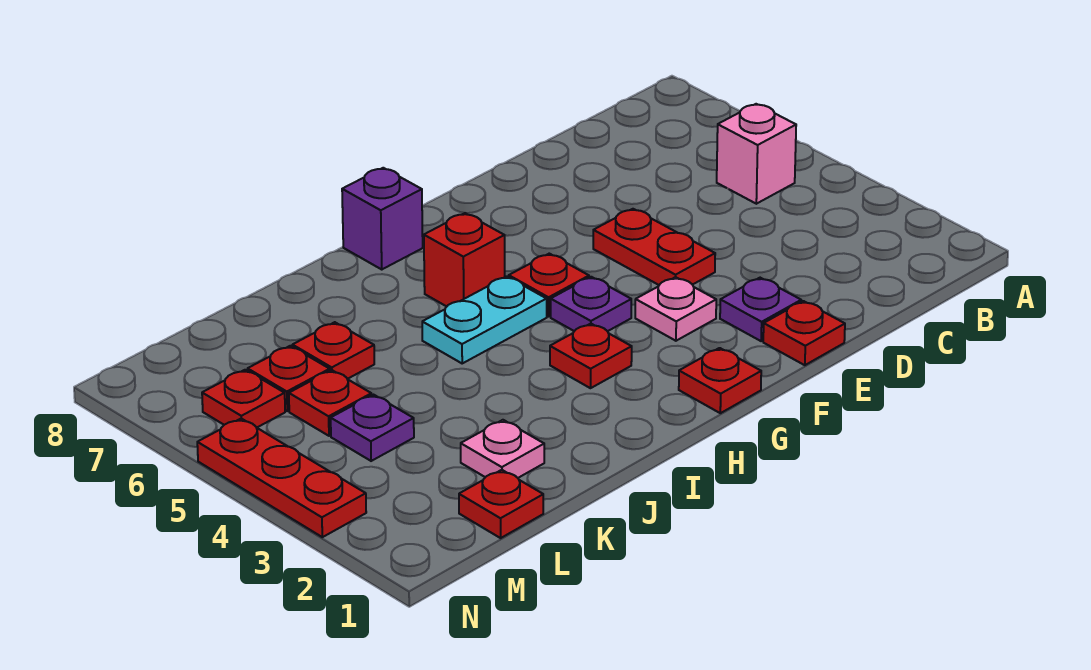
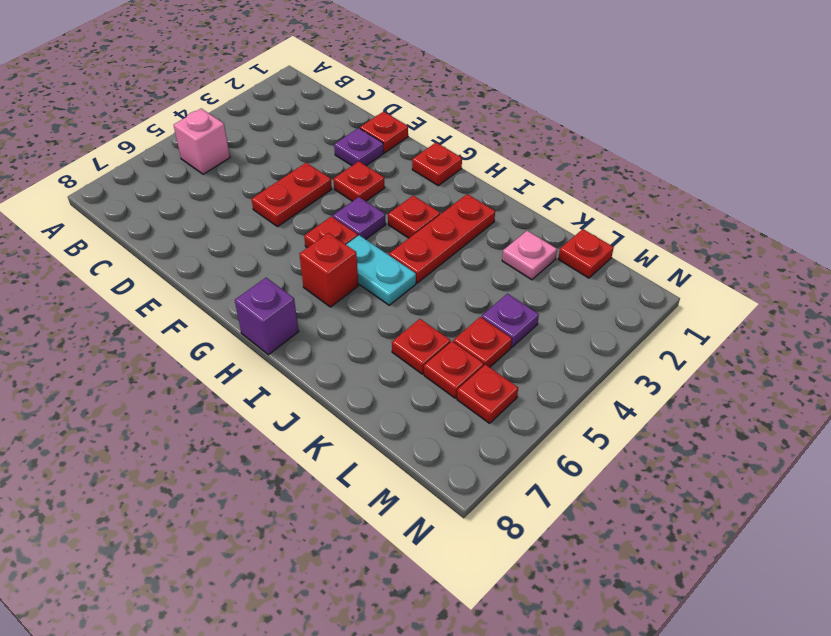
pink 1x1 plate [635,277,716,341] -> red 1x1 plate [334,161,385,201]
red 1x3 plate [197,419,366,537] -> red 1x3 plate moved to [389,194,495,283]

